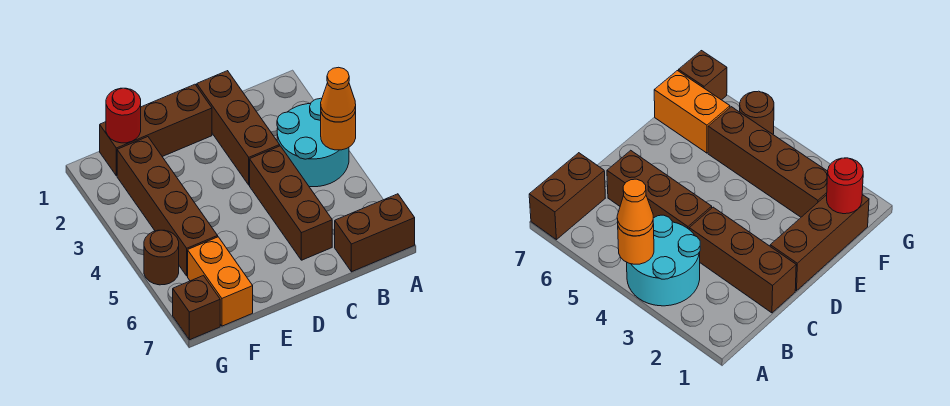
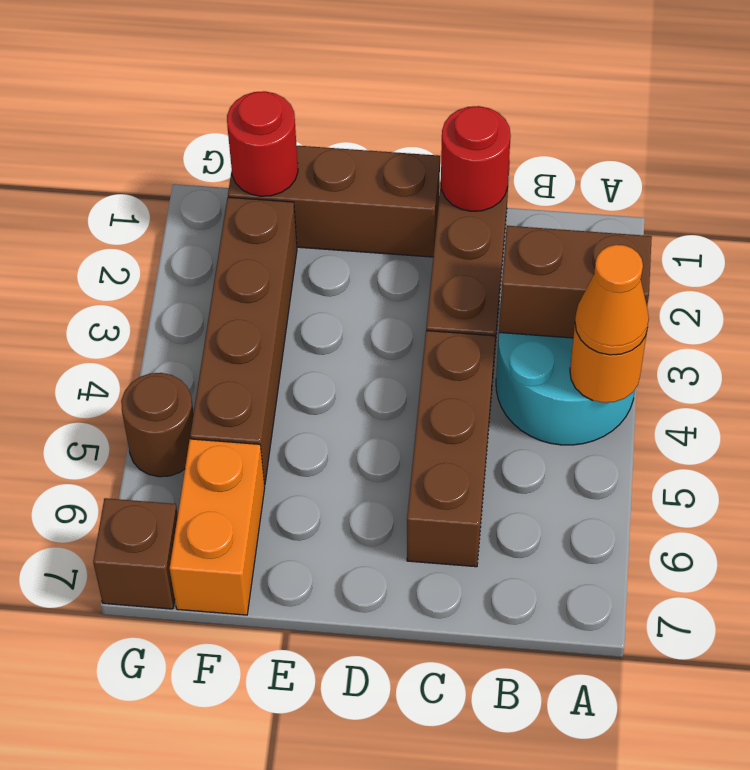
brown 1x2 brick [335,194,415,272] -> brown 1x2 brick moved to [499,226,652,338]
none -> red 1x1 round brick [441,106,511,211]

